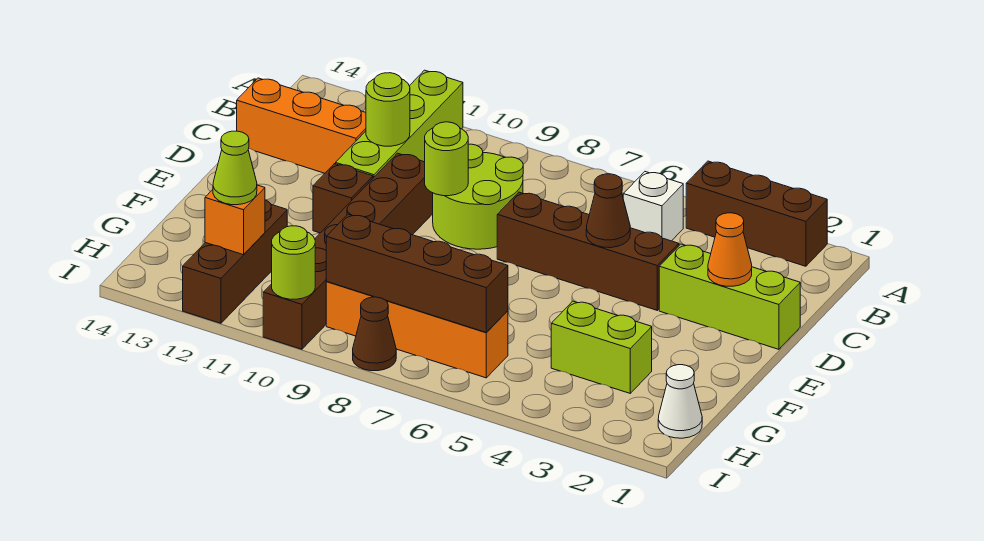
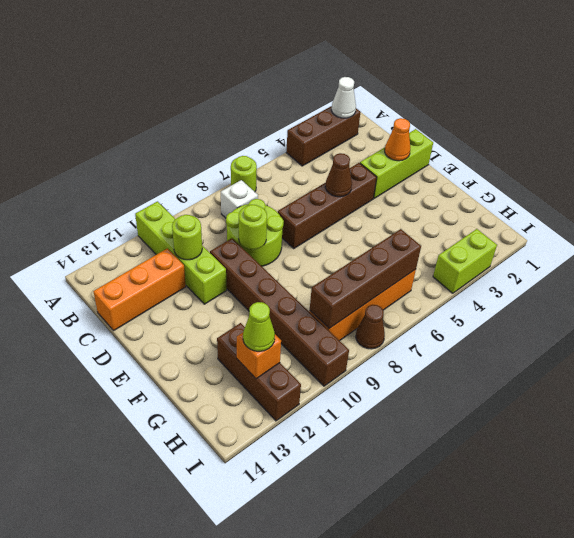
white 1x1 brick [623,172,683,241] -> white 1x1 brick moved to [221,180,258,218]
brown 1x1 brick [313,164,373,233] -> none
lime 1x2 brick [551,301,652,393] -> lime 1x2 brick moved to [433,229,497,293]
white 1x1 cone [658,365,702,438] -> white 1x1 cone moved to [332,77,356,118]
lime 1x1 round brick [272,226,315,299] -> lime 1x1 round brick moved to [231,156,257,192]

